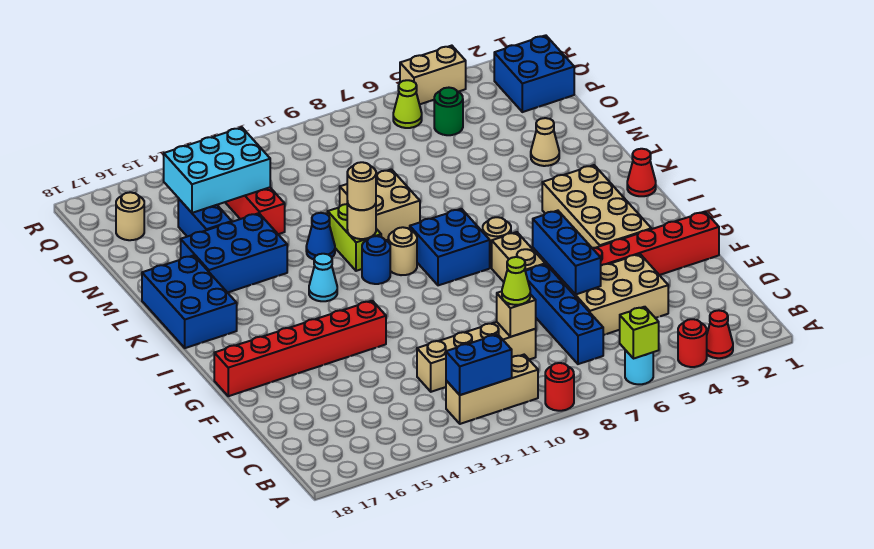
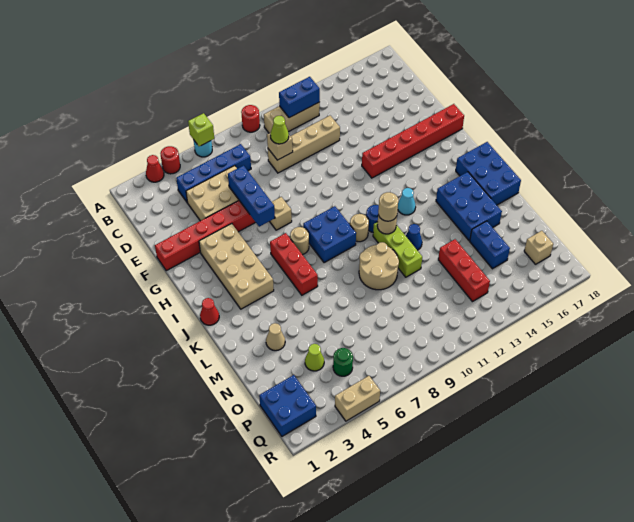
blue 1x4 brick [525,264,603,364] -> blue 1x4 brick turned to [176,144,251,203]
tan 1x2 brick [492,232,545,282] -> tan 1x1 brick [269,197,292,230]
none -> red 1x3 brick [270,233,318,295]
lime 1x2 brick [328,204,381,271] -> lime 1x3 brick [373,222,422,277]
tan 2x2 brick [340,169,420,240] -> tan 2x2 round brick [359,242,399,290]
blue 2x3 brick [181,213,287,293] -> blue 2x3 brick turned to [436,172,502,241]
cyan 2x3 brick [164,127,270,213] -> none
tan 1x1 round brick [116,192,144,240] -> tan 1x1 brick [524,231,553,264]
lime 1x1 cone [393,80,422,128] -> lime 1x1 cone moved to [305,344,324,371]

